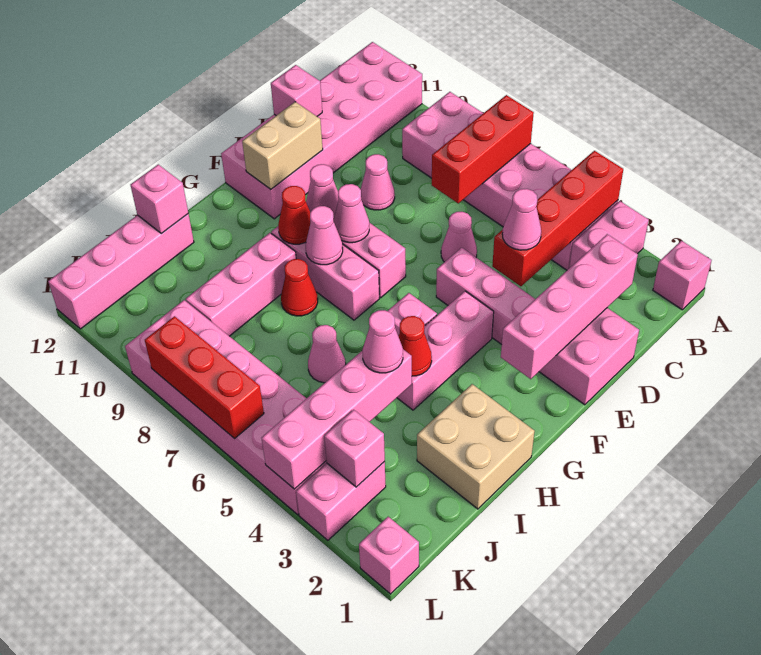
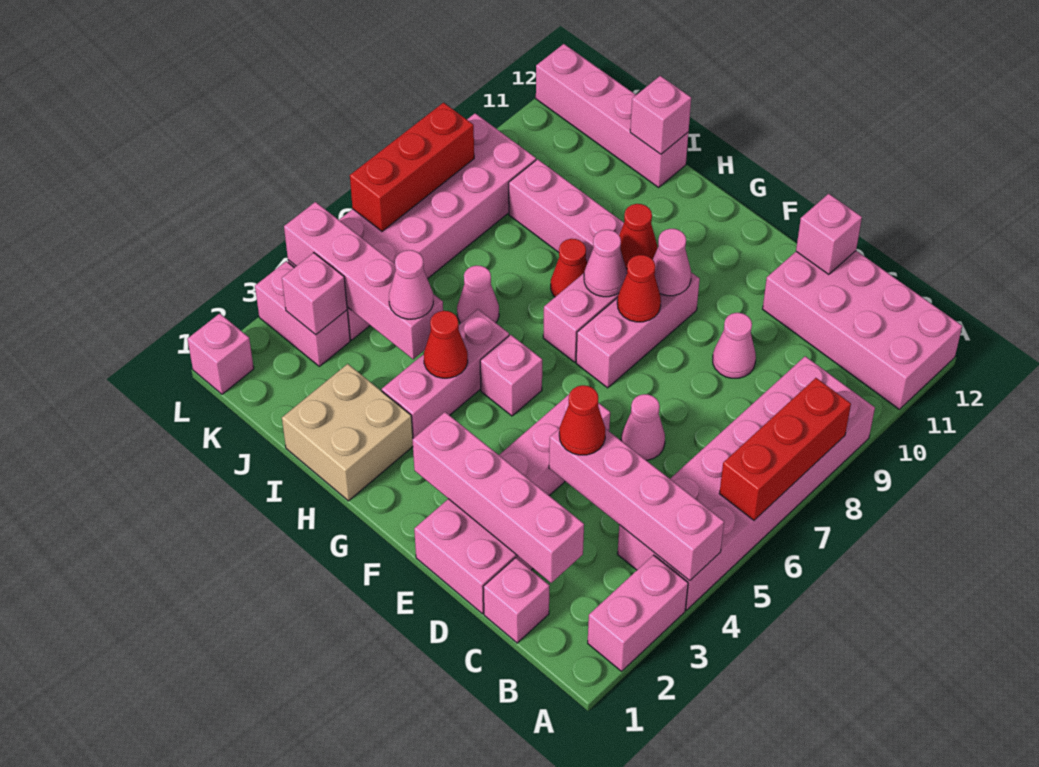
pink 1x1 brick [653,241,712,310] -> pink 1x1 brick moved to [483,558,550,643]
pink 1x2 brick [569,201,649,268] -> pink 1x2 brick turned to [588,555,688,671]
red 1x4 brick [492,151,623,286] -> pink 1x4 brick [549,428,724,581]
red 1x3 brick [432,95,534,203] -> red 1x3 brick turned to [719,378,851,520]
pink 2x6 brick [221,42,422,219] -> pink 2x4 brick [763,251,962,409]
pink 1x1 cone [502,189,541,250] -> red 1x1 cone [559,385,605,455]
tan 1x2 brick [242,102,323,189] -> none
pink 1x3 brick [397,291,494,410] -> pink 1x3 brick turned to [382,309,509,438]
pink 1x1 cone [334,184,369,243] -> red 1x1 cone [617,255,661,322]

